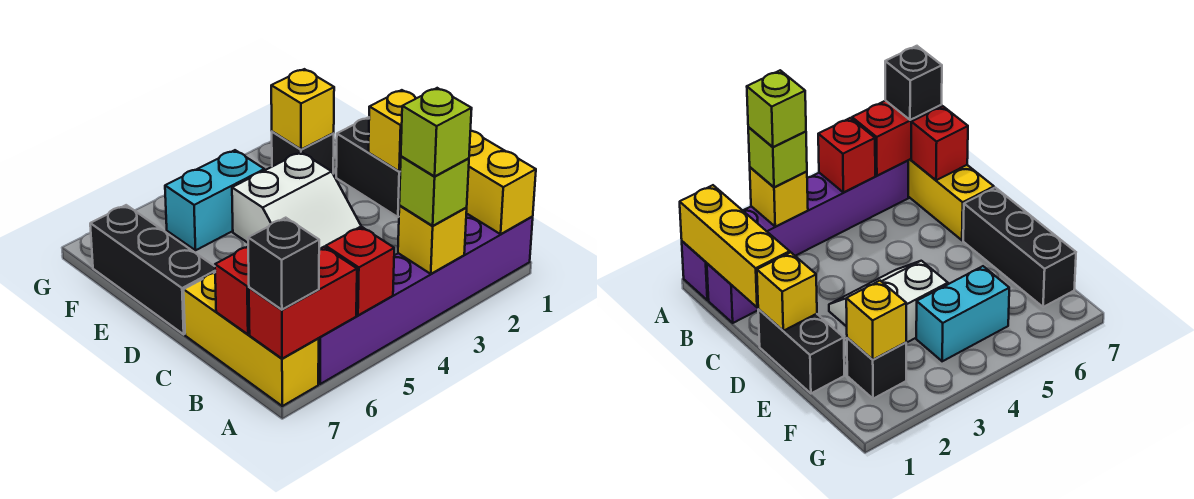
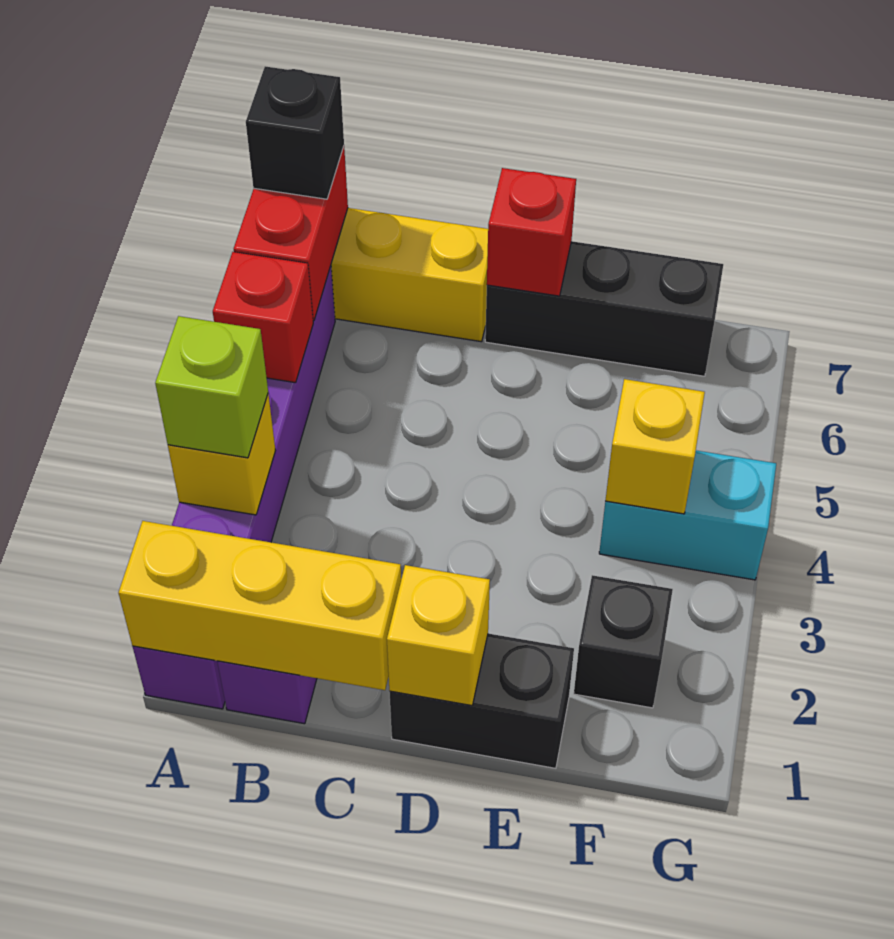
lime 1x1 brick [401,88,472,176] -> none
red 1x1 brick [215,247,250,334] -> red 1x1 brick moved to [487,168,576,296]
white 2x2 slope [232,152,361,249] -> none
yellow 1x1 brick [271,69,334,149] -> yellow 1x1 brick moved to [605,379,705,514]
cyan 1x2 brick [165,150,264,250] -> cyan 1x2 brick turned to [599,450,776,580]

